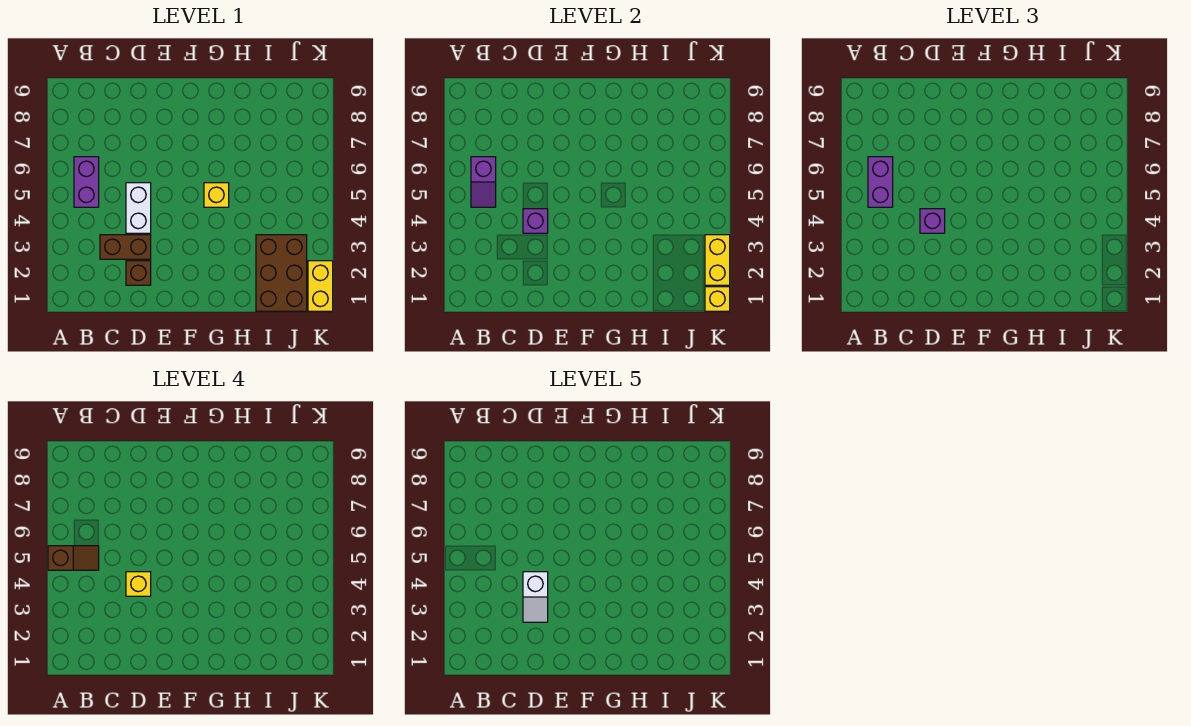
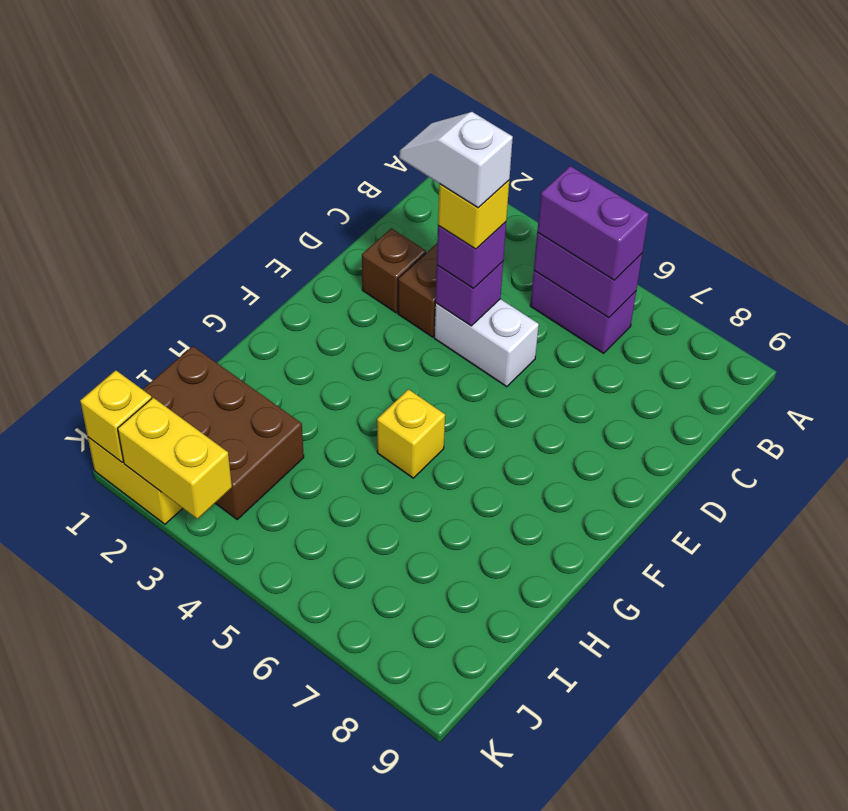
brown 1x2 slope [48,546,99,570] -> none
purple 1x2 slope [471,157,496,207] -> purple 1x2 brick [534,233,642,318]

